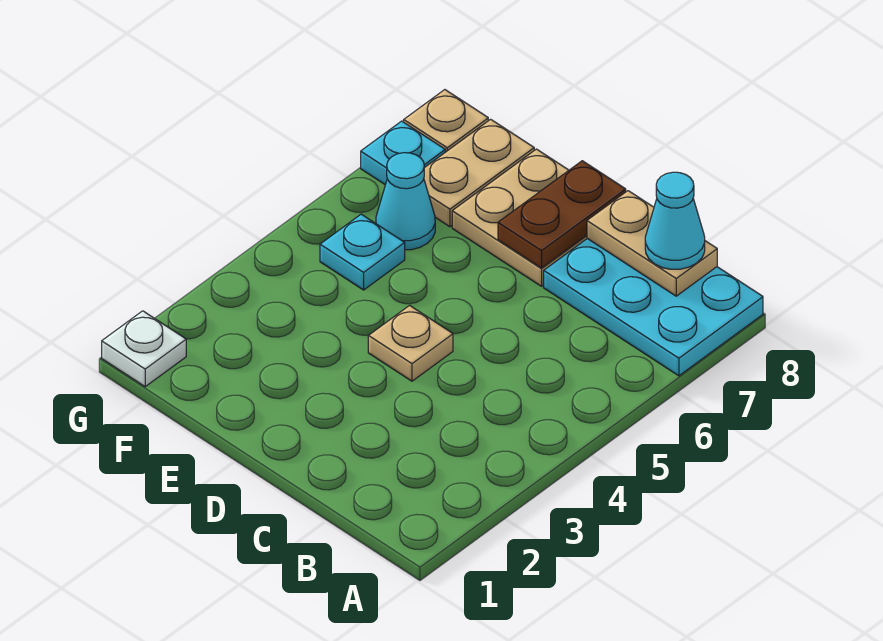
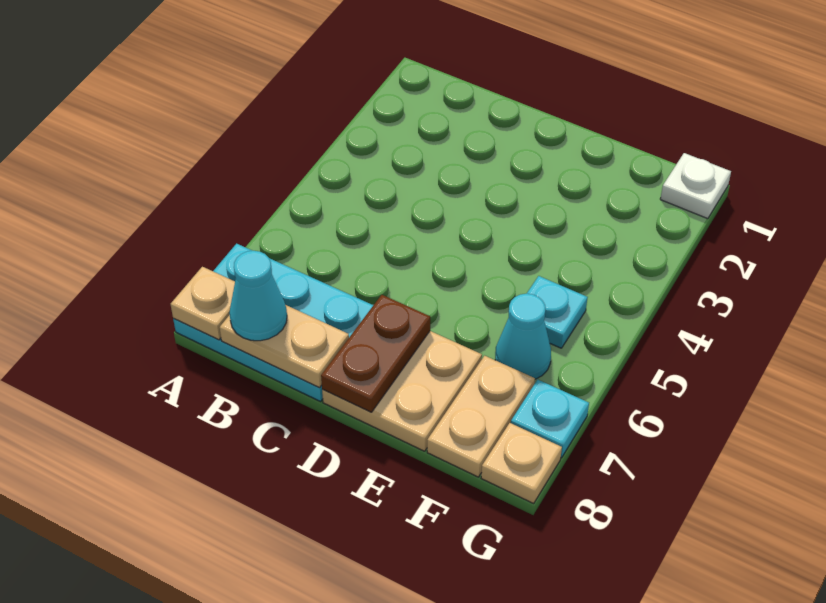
tan 1x1 plate [368,306,453,381] -> tan 1x1 plate moved to [170,267,235,340]

